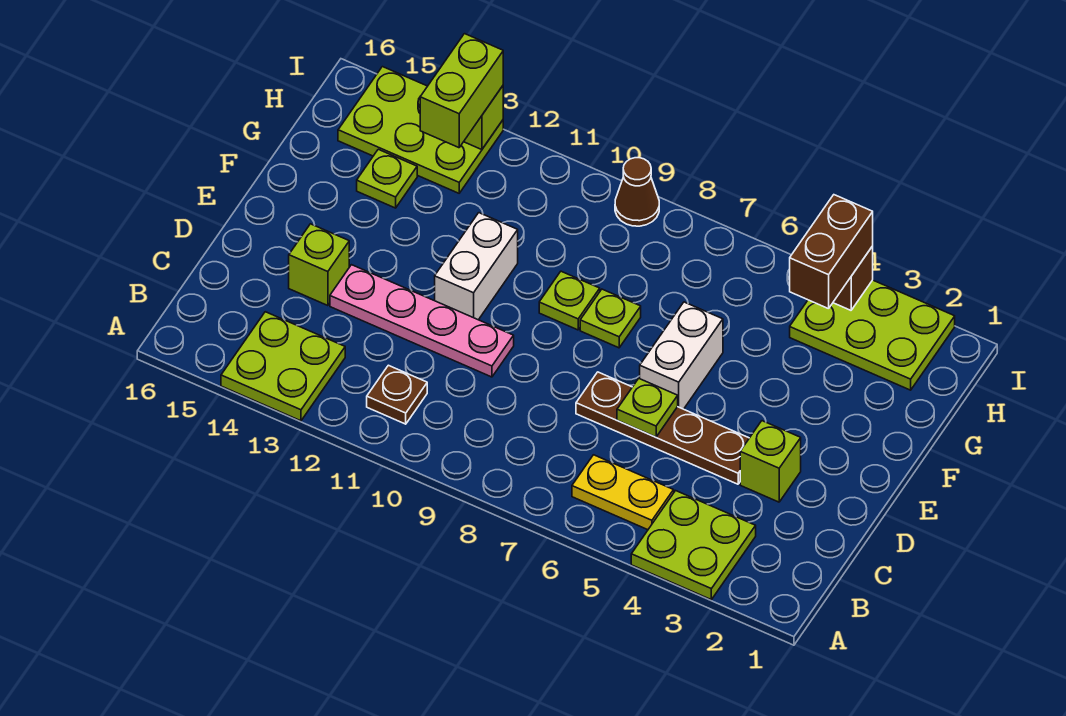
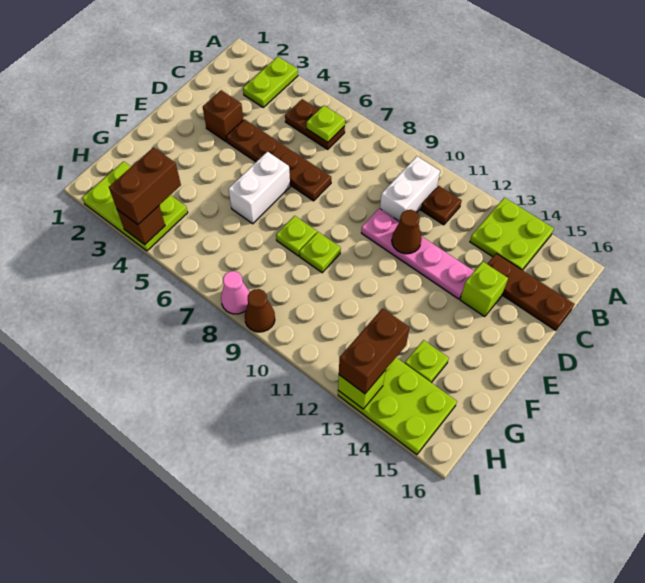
lime 2x2 plate [631,491,756,600] -> lime 1x2 plate [243,57,298,107]
yellow 1x2 plate [572,455,674,530] -> brown 1x2 plate [285,99,345,149]
none -> brown 1x3 plate [487,253,574,331]
lime 1x1 brick [740,421,801,502] -> brown 1x1 brick [203,90,243,142]
lime 1x1 plate [617,379,678,437] -> lime 1x1 plate moved to [307,106,345,142]
none -> brown 1x1 cone [392,210,422,254]
white 1x2 brick [435,213,518,320] -> white 1x2 brick moved to [380,156,440,222]
lime 1x2 brick [420,34,503,148] -> brown 1x2 brick [339,308,410,394]
none -> pink 1x1 cone [221,271,250,314]

